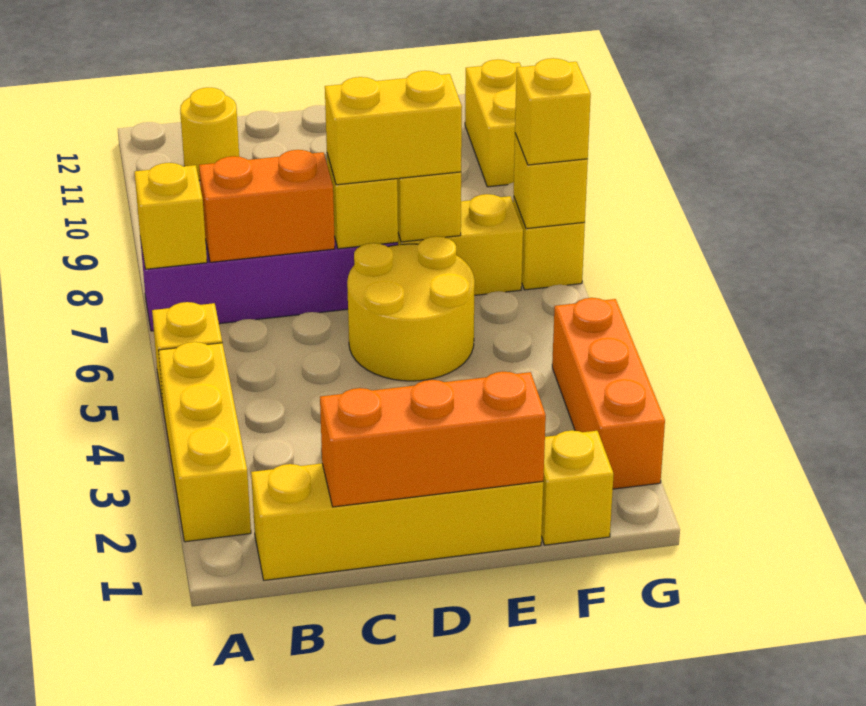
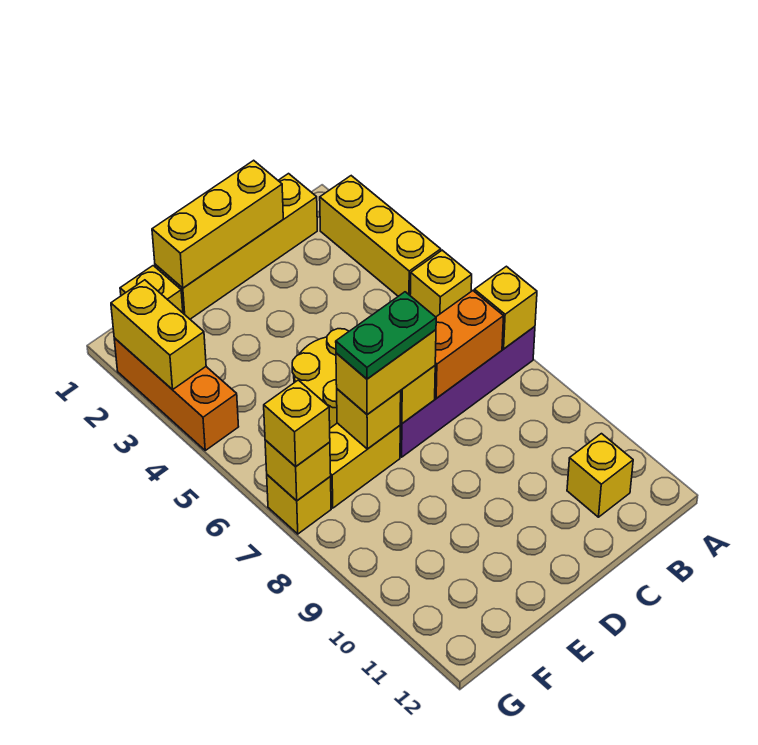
yellow 1x1 round brick [180,88,239,181] -> yellow 1x1 brick [567,434,633,517]
orange 1x3 brick [320,372,546,507] -> yellow 1x3 brick [152,160,283,288]
none -> green 1x2 plate [336,292,436,379]
yellow 1x2 brick [465,60,521,187] -> yellow 1x2 brick moved to [111,280,206,390]

